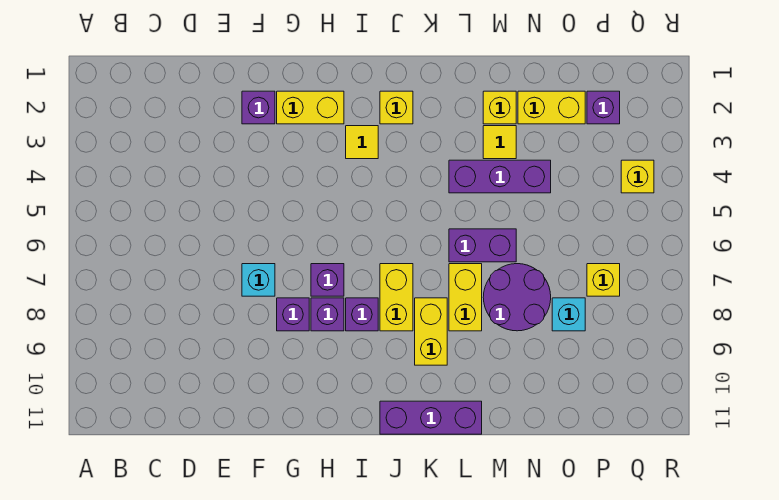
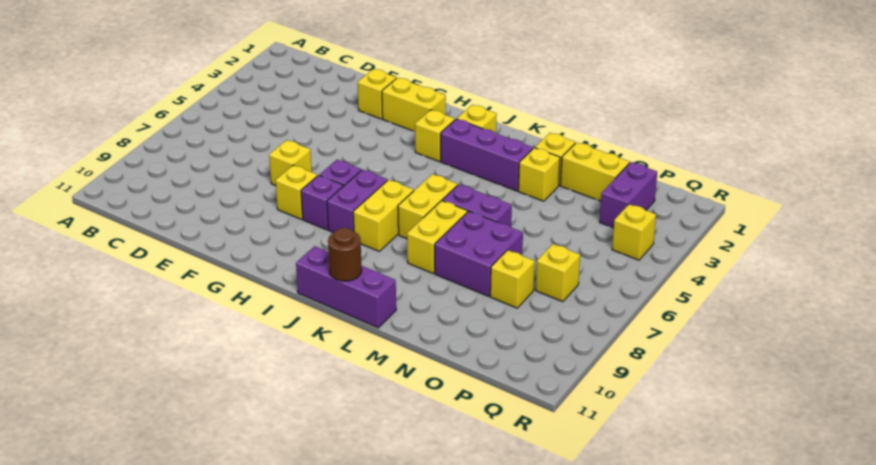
purple 1x1 brick [242,91,275,124] -> yellow 1x1 brick [358,69,396,119]
cyan 1x1 brick [242,264,275,296] -> yellow 1x1 brick [269,140,312,186]
purple 1x1 brick [277,298,309,331] -> yellow 1x1 brick [276,165,318,219]
yellow 1x1 tile [346,126,378,159] -> yellow 1x1 brick [415,110,455,161]
purple 1x1 brick [346,298,378,331] -> purple 1x2 brick [327,170,387,233]
yellow 1x2 brick [415,298,447,365] -> yellow 1x2 brick moved to [398,174,458,239]
none -> brown 1x1 round brick [328,228,362,281]
purple 1x3 brick [449,160,551,193] -> purple 1x3 brick moved to [441,119,533,191]
yellow 1x1 tile [483,126,516,159] -> yellow 1x1 brick [518,148,560,201]
purple 2x2 round brick [483,264,551,331] -> purple 2x2 brick [435,211,523,296]
cyan 1x1 brick [552,298,585,331] -> yellow 1x1 brick [490,250,535,308]
purple 1x1 brick [587,91,620,124] -> purple 1x2 brick [600,162,657,228]

